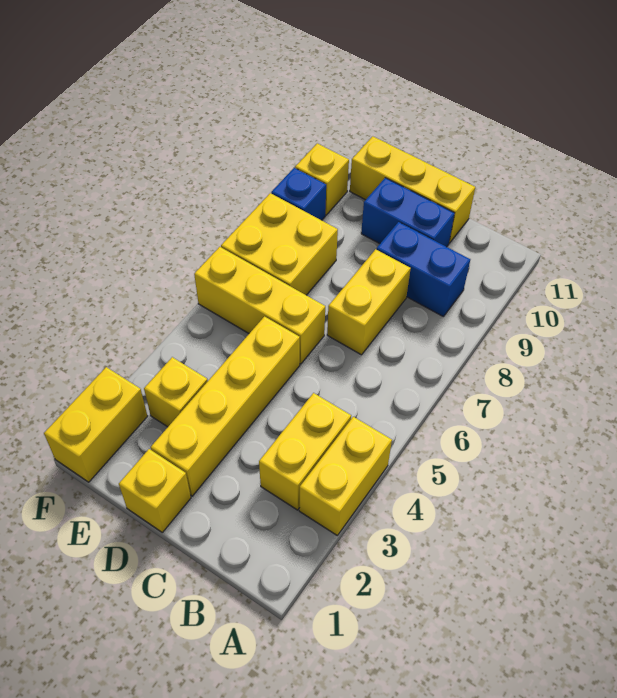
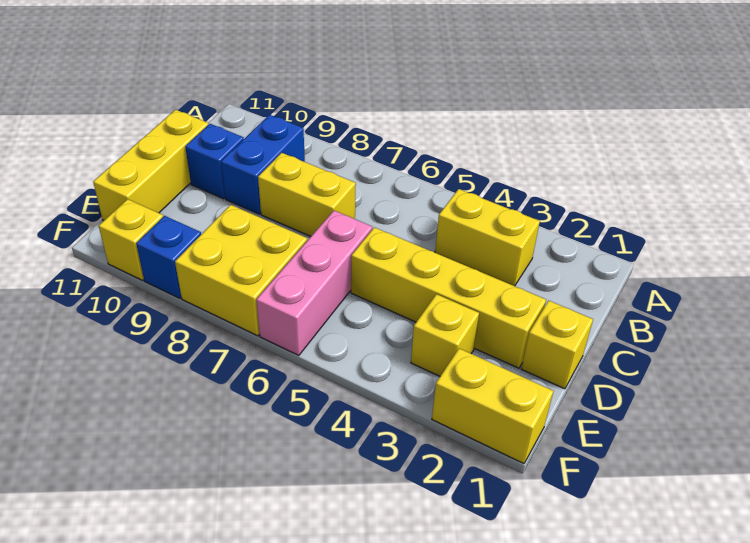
yellow 1x2 brick [299,417,392,535] -> none
blue 1x2 brick [361,178,455,247] -> blue 1x1 brick [185,124,244,199]
yellow 1x3 brick [194,247,325,364] -> pink 1x3 brick [256,211,372,356]

